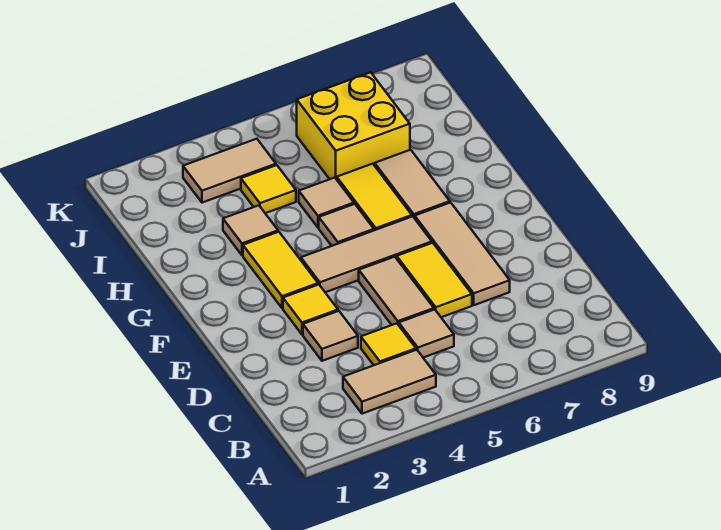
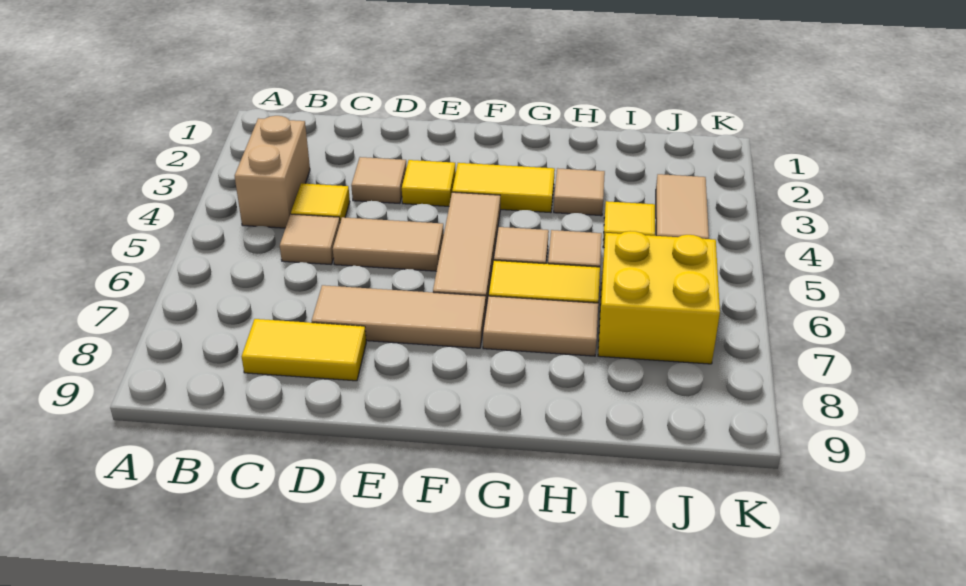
tan 1x2 tile [343,350,436,414] -> tan 1x2 brick [235,116,310,228]
yellow 1x2 tile [397,243,472,317] -> yellow 1x2 tile moved to [242,319,366,381]

